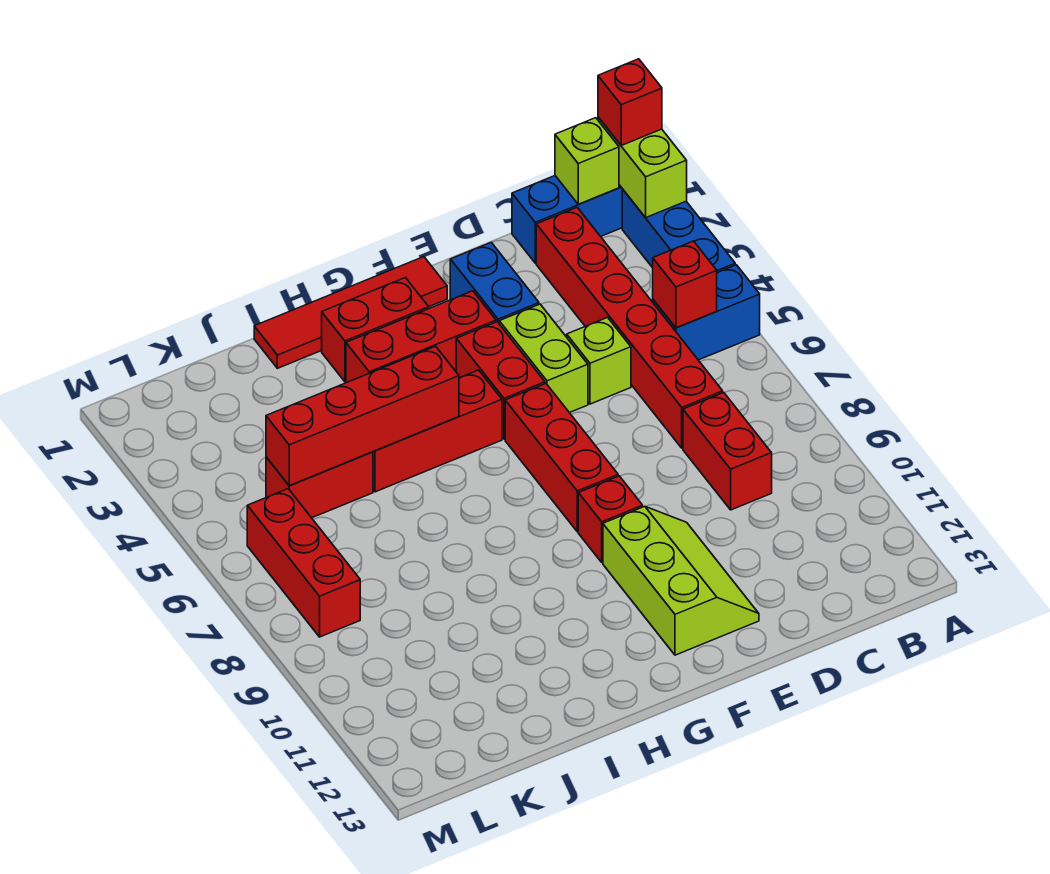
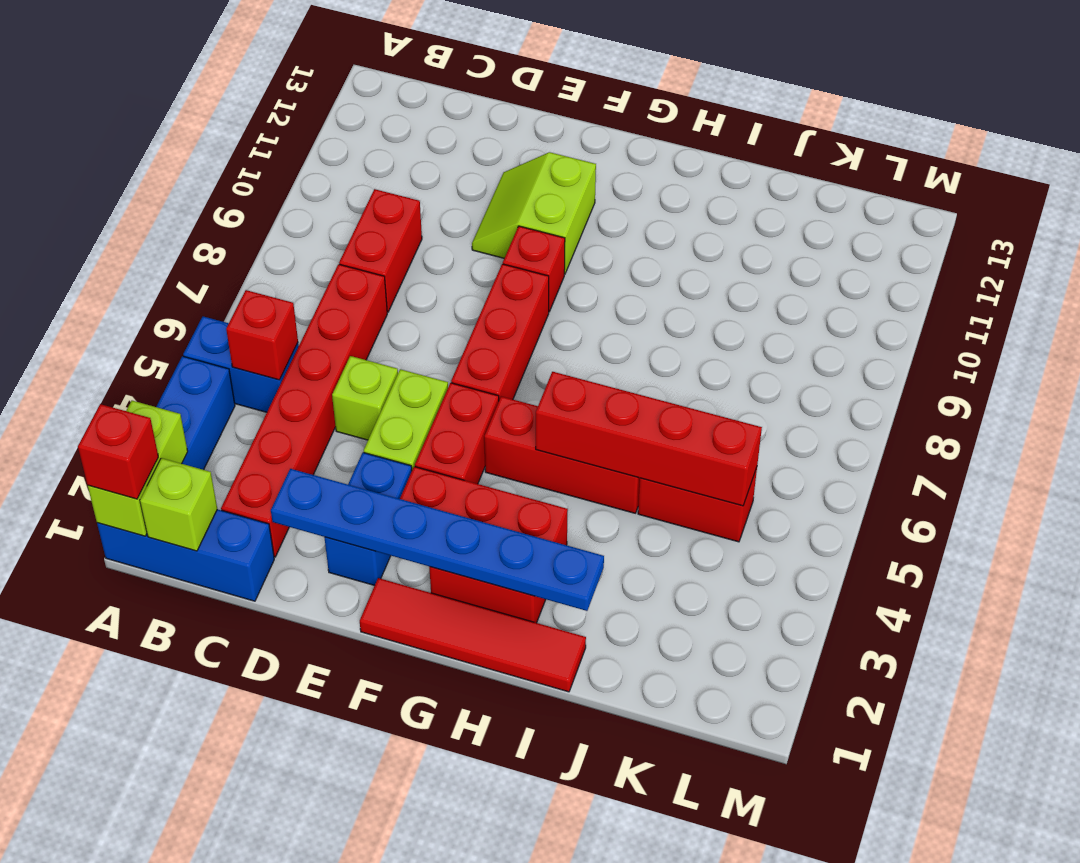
none -> blue 1x6 plate [271,469,604,611]
lime 2x3 slope [603,506,759,655] -> lime 2x2 slope [472,152,596,274]
red 1x3 brick [247,489,360,637] -> none

